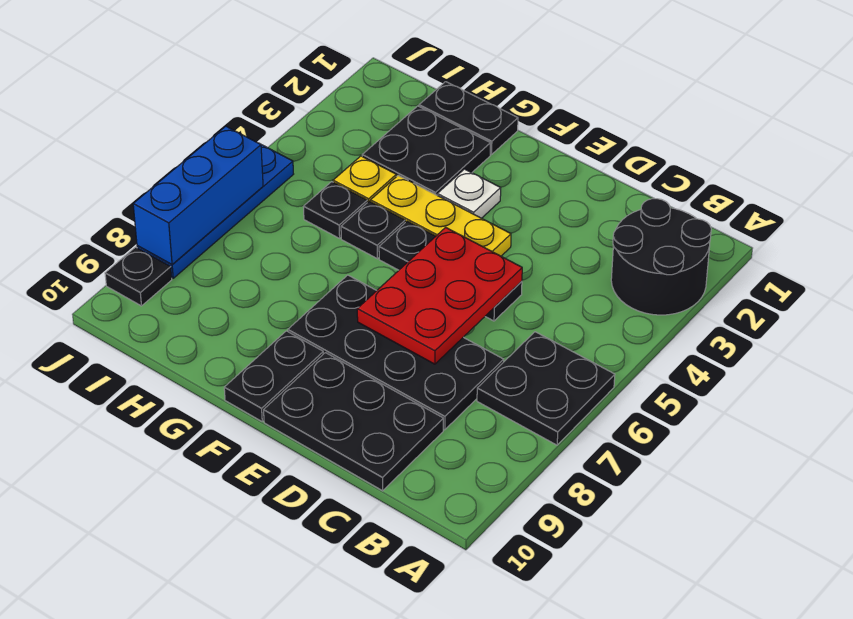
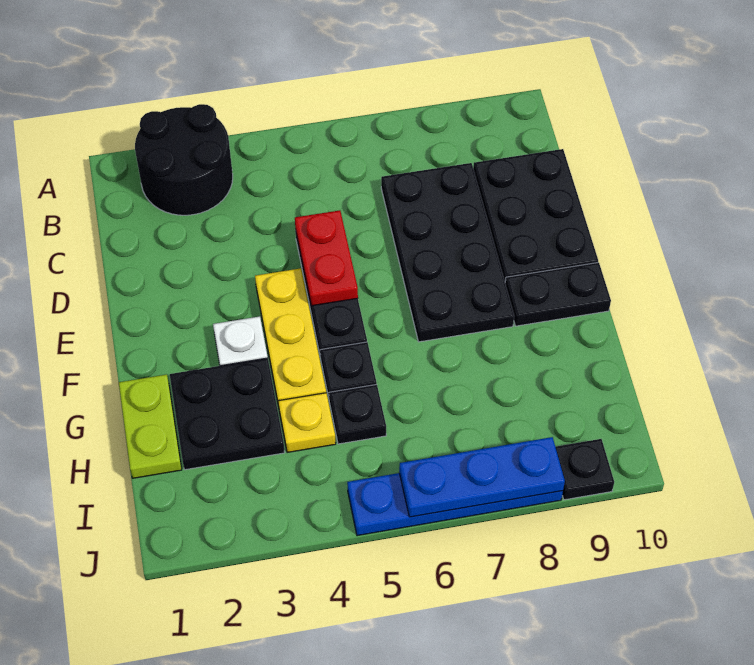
black 2x2 plate [477,332,615,445] -> none
red 2x3 plate [357,227,522,364] -> red 1x2 plate [295,210,358,306]
black 1x2 plate [419,82,518,155] -> lime 1x2 plate [119,374,182,478]
blue 1x3 brick [133,126,263,265] -> blue 1x3 plate [399,437,565,517]

